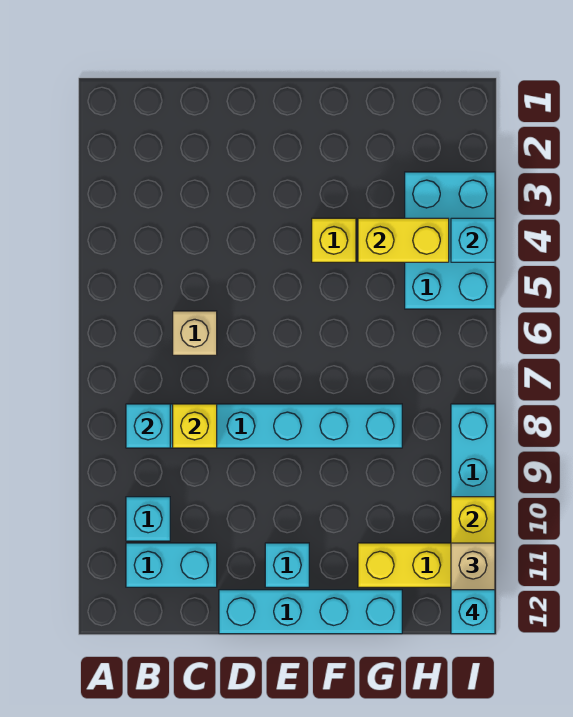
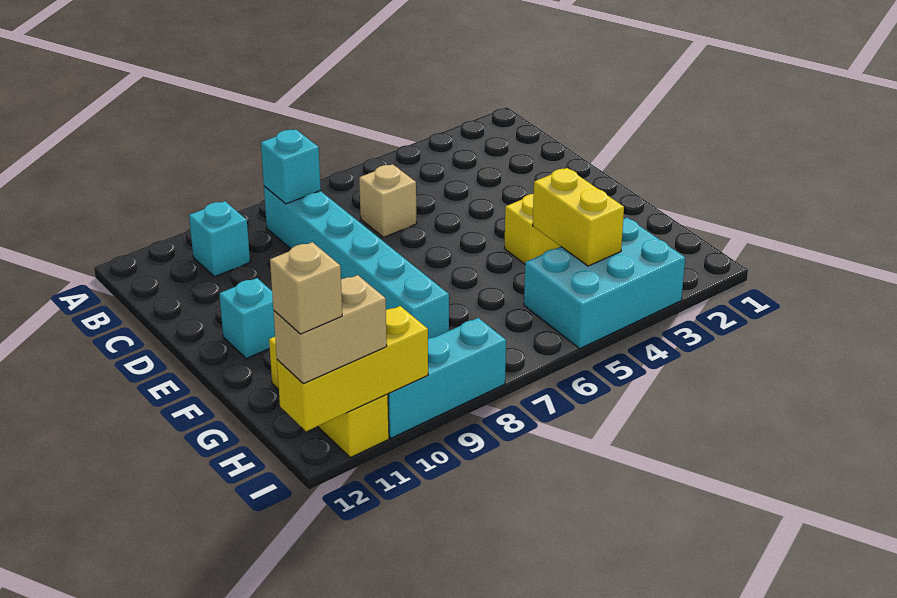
cyan 1x2 brick [126,543,217,587] -> none
yellow 1x1 brick [173,404,217,448] -> none
cyan 1x4 brick [219,590,402,634] -> none
cyan 1x1 brick [451,218,495,262] -> none
cyan 1x1 brick [451,590,495,634] -> tan 1x1 brick [270,242,342,334]

